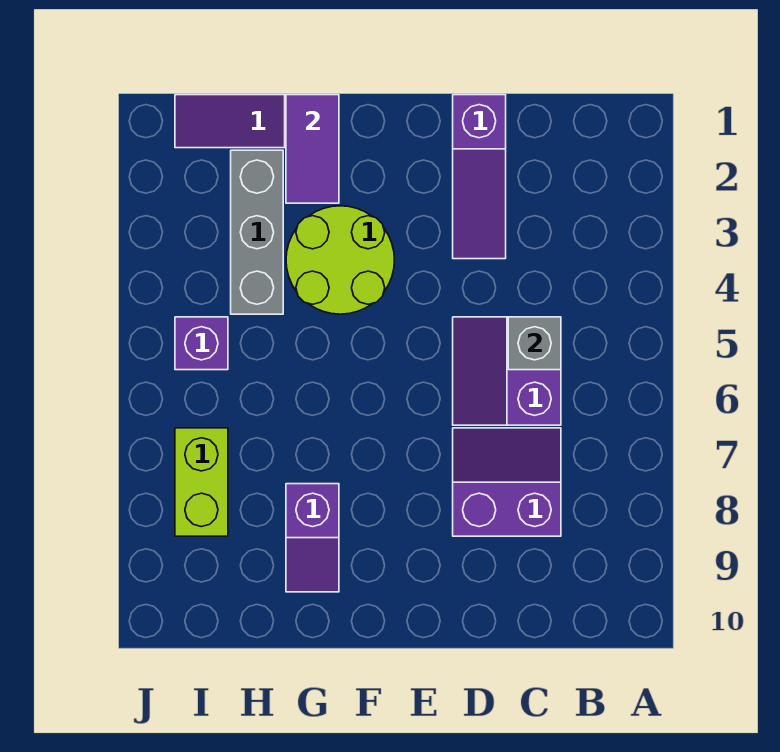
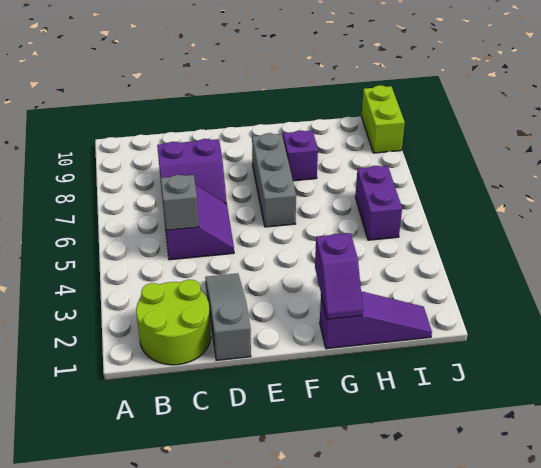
purple 1x3 slope [453,95,506,259] -> grey 1x3 slope [205,273,251,360]
lime 2x2 round brick [286,206,394,314] -> lime 2x2 round brick moved to [136,279,211,365]
purple 1x2 tile [286,95,339,203] -> purple 1x2 slope [315,233,363,319]
grey 1x3 brick [231,150,283,314] -> grey 1x3 brick moved to [252,133,296,227]
purple 1x1 brick [175,317,228,370] -> purple 1x2 brick [355,166,402,240]
lime 1x2 brick [175,428,228,536] -> lime 1x2 brick moved to [361,85,405,153]

